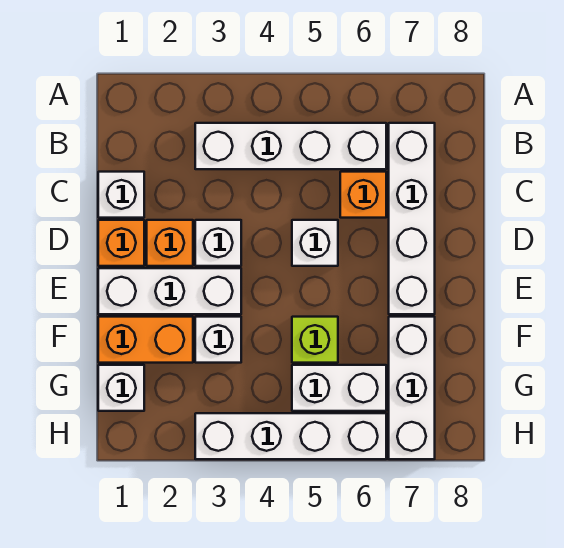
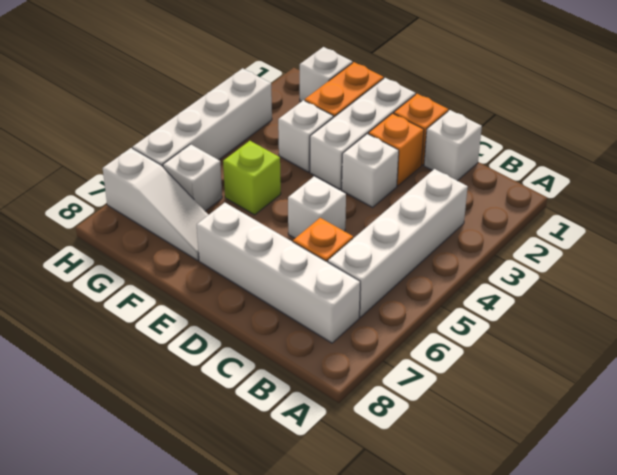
white 1x3 brick [389,317,435,459] -> white 1x3 slope [103,148,208,260]
white 1x2 brick [292,365,386,411] -> white 1x1 brick [163,144,222,211]

